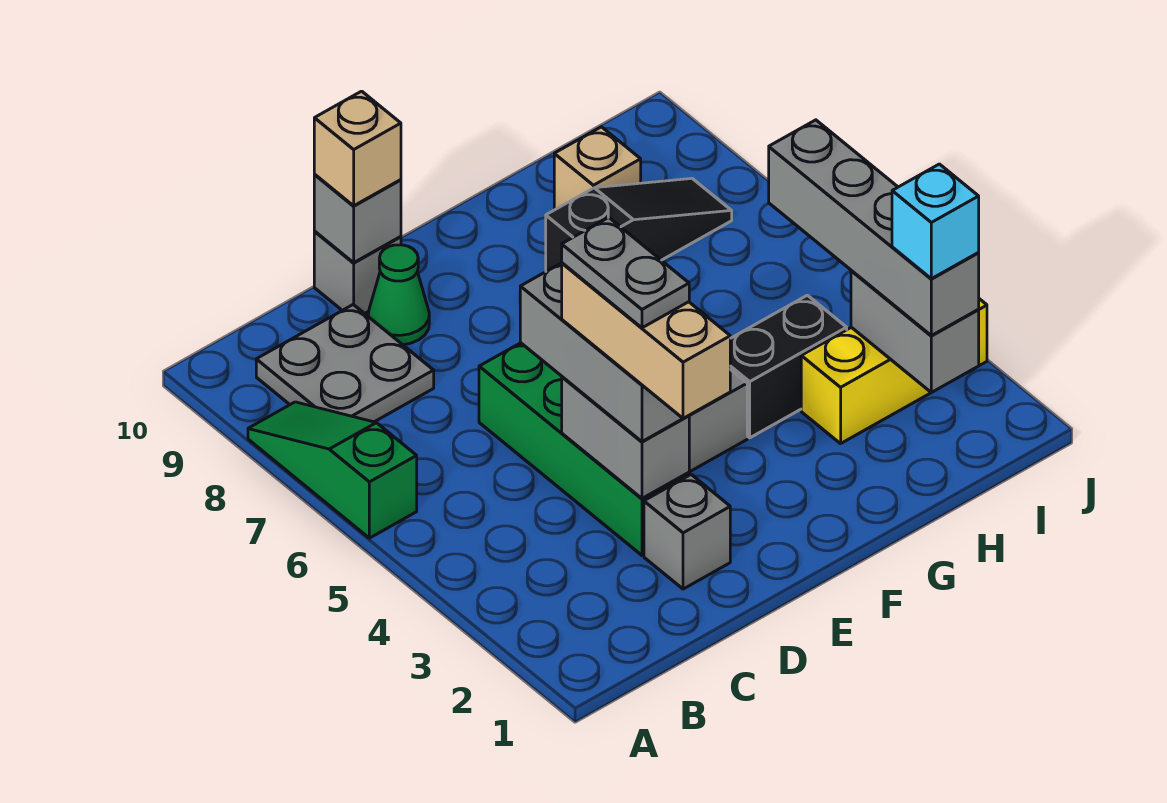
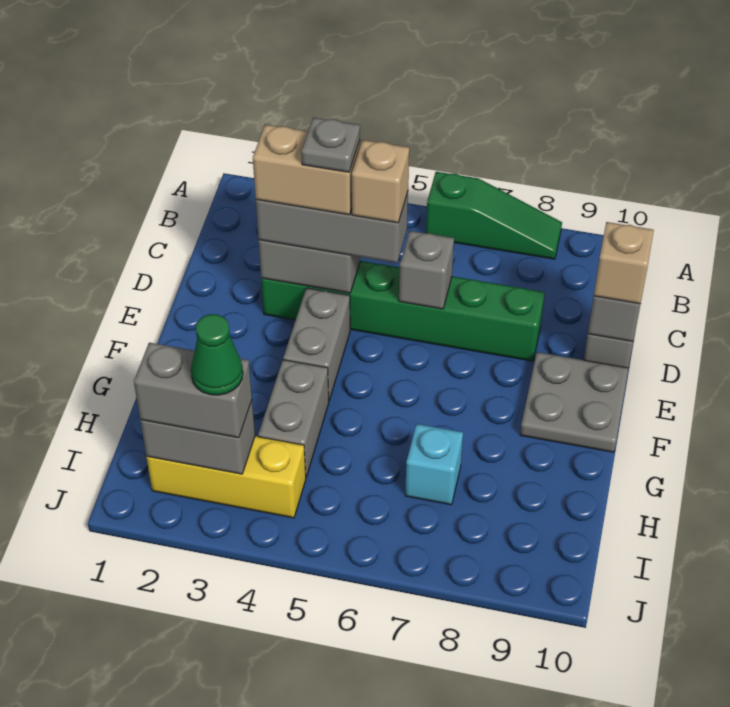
grey 2x2 plate [256,305,434,422] -> grey 2x2 plate moved to [520,352,628,452]
grey 1x1 brick [644,475,730,589] -> grey 1x1 brick moved to [399,231,454,309]
tan 1x3 brick [562,263,730,418] -> tan 1x2 brick [253,125,360,215]
green 1x4 brick [479,343,689,555] -> green 1x6 brick [261,261,545,361]
grey 1x2 plate [562,217,689,328] -> grey 1x1 plate [301,118,360,172]
green 1x1 cone [368,245,429,345] -> green 1x1 cone moved to [191,314,243,395]
black 1x2 brick [730,295,847,438] -> grey 1x2 brick [258,360,329,477]
black 1x3 slope [546,178,732,271] -> none
yellow 1x3 brick [801,299,987,444] -> yellow 1x3 brick turned to [147,436,306,518]
tan 1x1 brick [554,127,641,210] -> tan 1x1 brick moved to [352,140,409,223]
grey 1x4 brick [769,120,979,336] -> grey 1x2 brick [134,343,252,438]
cyan 1x1 brick [892,164,979,279] -> cyan 1x1 brick moved to [405,424,463,505]

